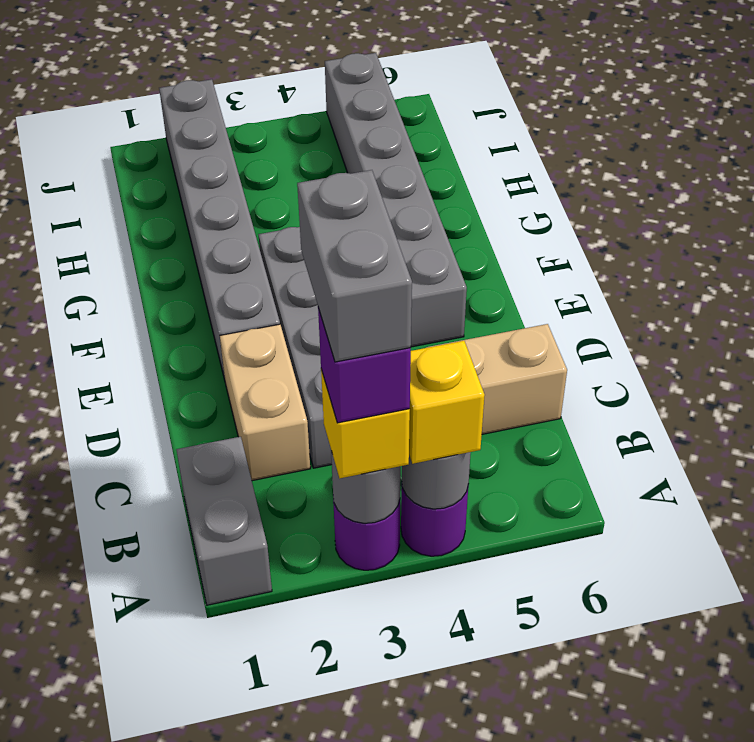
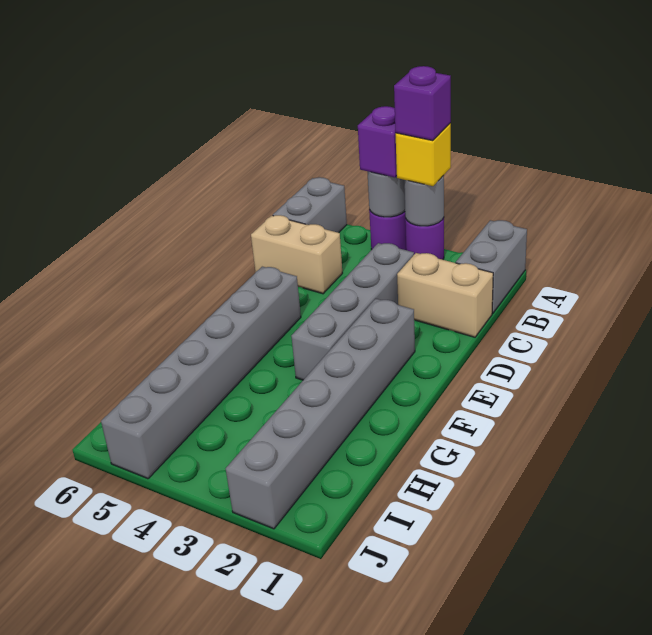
grey 1x2 brick [297,170,412,362] -> grey 1x2 brick moved to [273,177,347,233]
yellow 1x1 brick [409,341,485,464] -> purple 1x1 brick [358,106,397,177]
tan 1x2 brick [220,324,310,481] -> tan 1x2 brick turned to [397,253,493,337]

